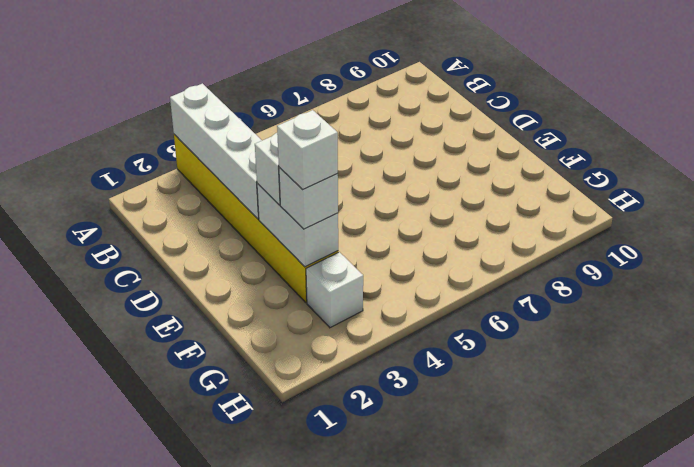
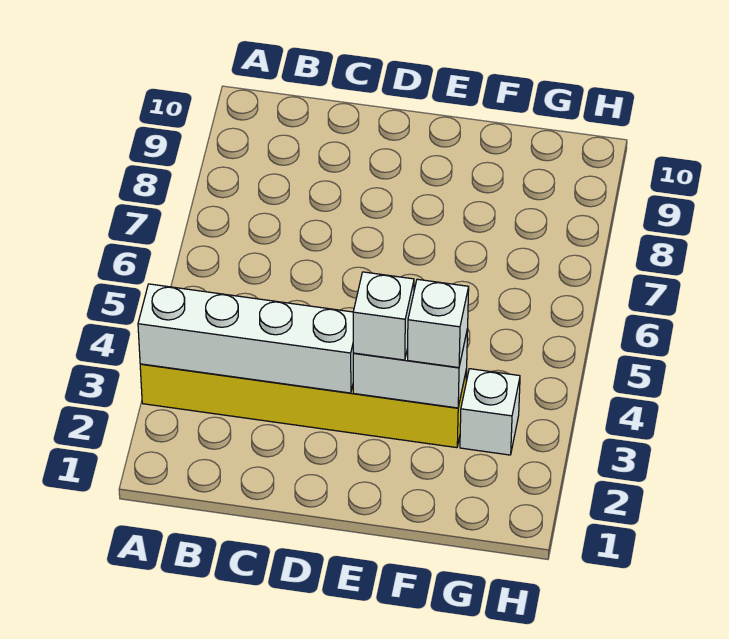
white 1x1 brick [277,110,338,190] -> none

